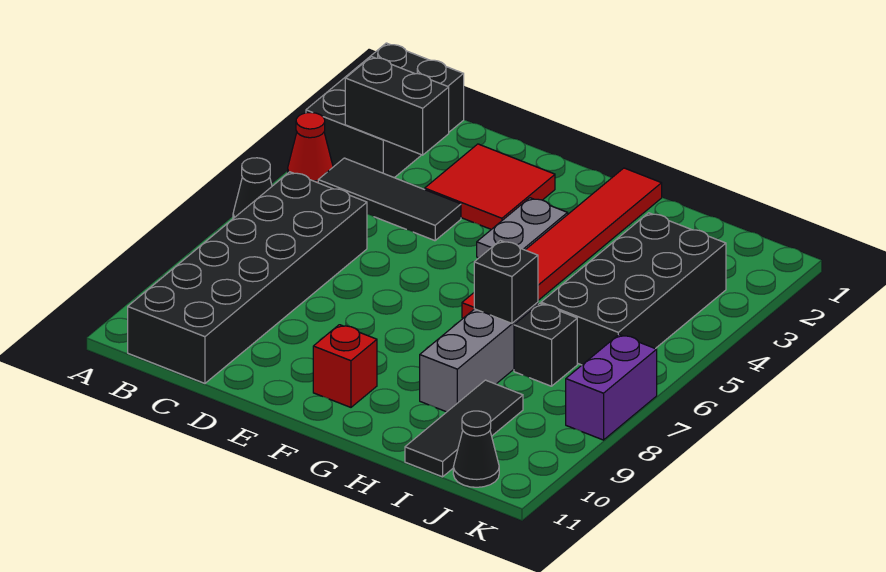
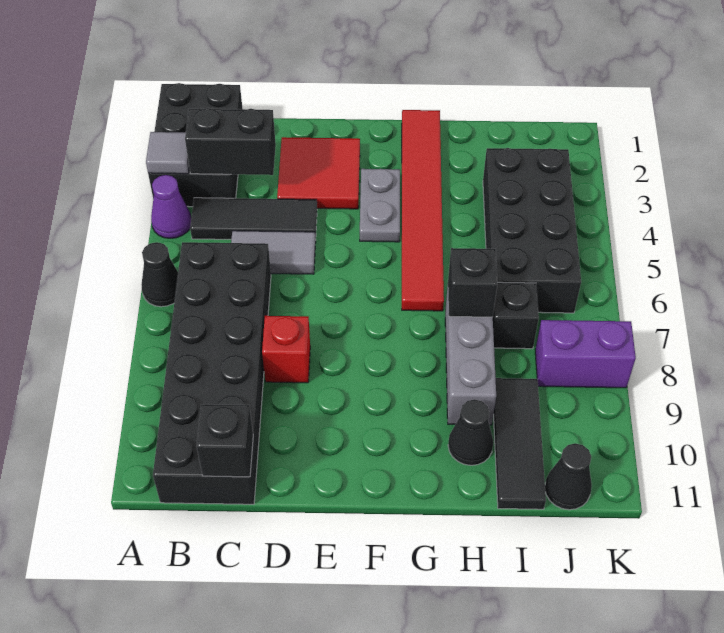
none -> grey 1x1 tile [146,132,189,174]
red 1x1 cone [288,113,333,183] -> purple 1x1 cone [151,175,191,238]
none -> grey 1x2 tile [231,231,316,274]
none -> black 1x1 brick [197,404,253,477]
red 1x1 brick [313,325,377,407] -> red 1x1 brick moved to [262,316,310,383]
none -> black 1x1 cone [448,399,493,465]
purple 1x2 brick [566,335,657,440] -> purple 1x2 brick turned to [535,320,636,388]

